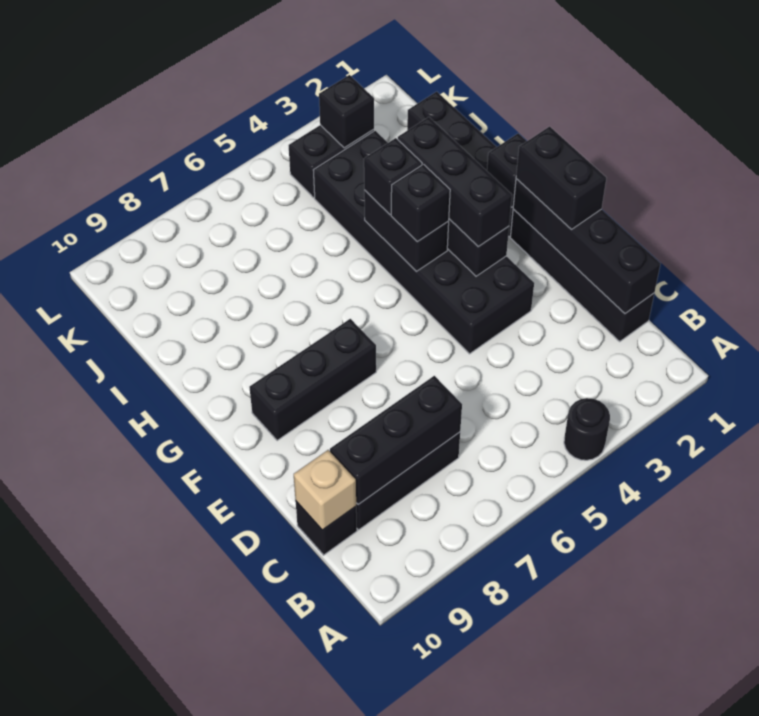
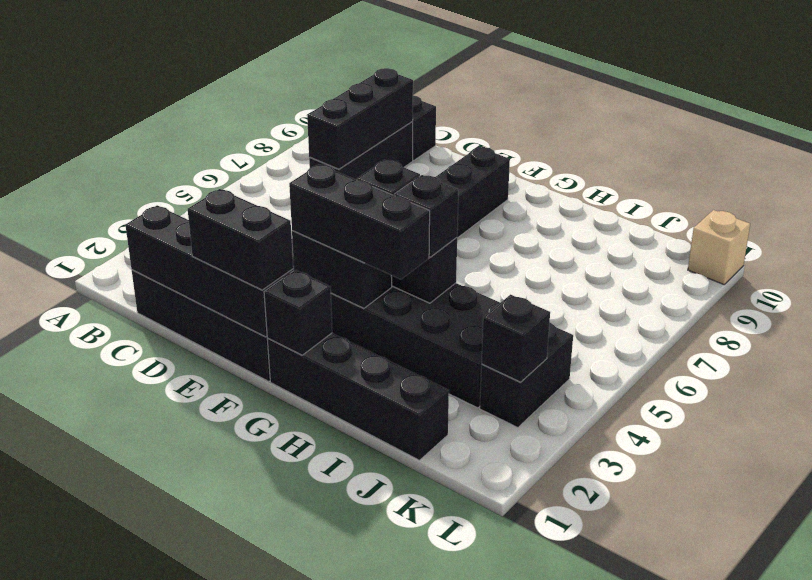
black 1x1 round brick [564,398,610,460] -> none
tan 1x1 brick [294,450,356,530] -> tan 1x1 brick moved to [688,210,750,284]

